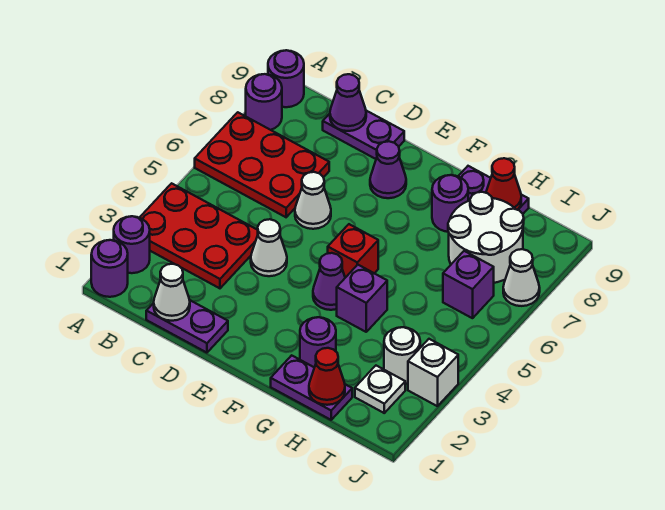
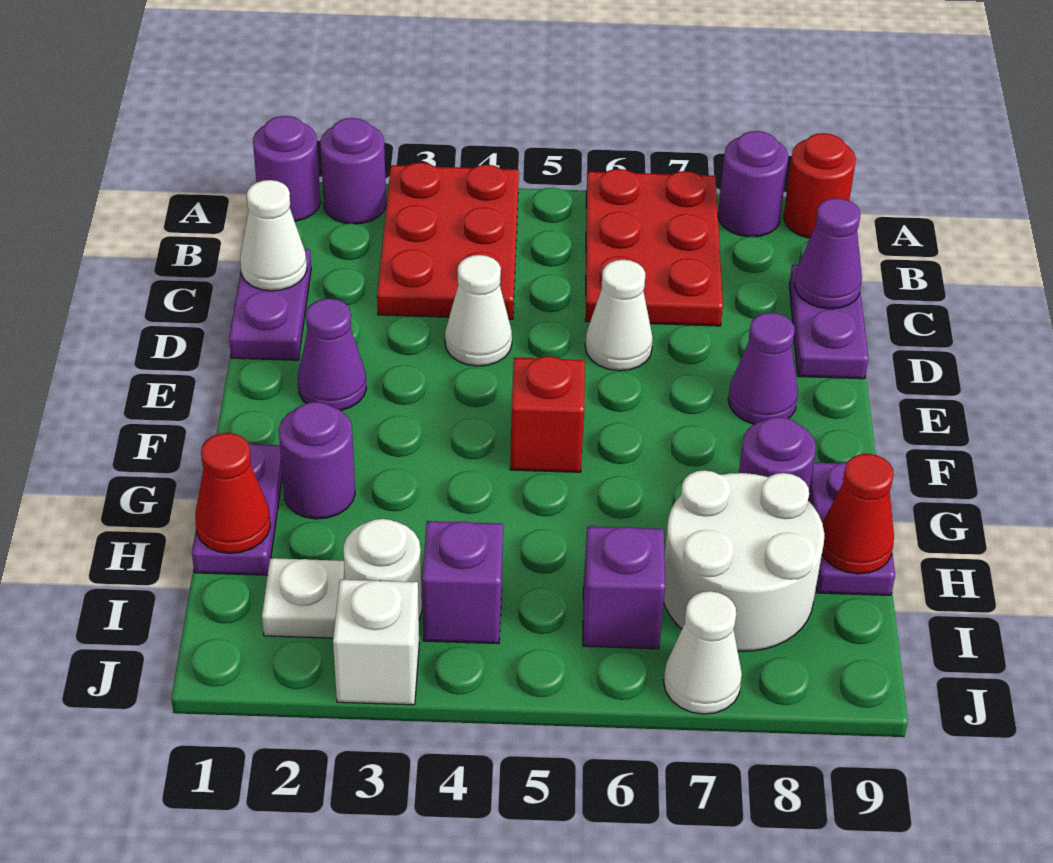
purple 1x1 round brick [268,50,304,107] -> red 1x1 round brick [783,133,856,238]
purple 1x1 cone [313,253,345,310] -> purple 1x1 cone moved to [298,298,366,410]
purple 1x1 brick [337,265,387,332] -> purple 1x1 brick moved to [422,521,503,644]

